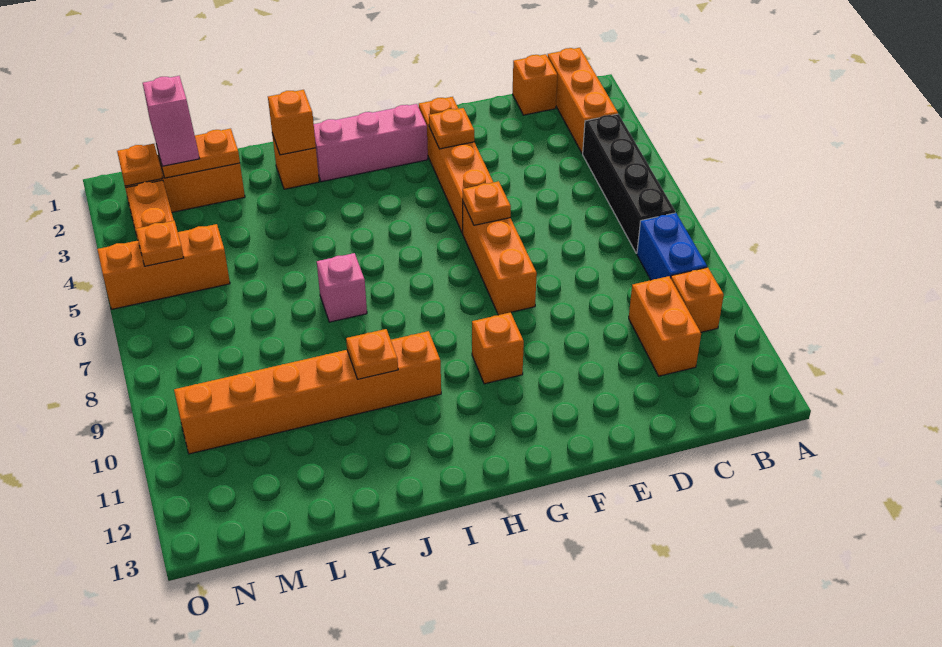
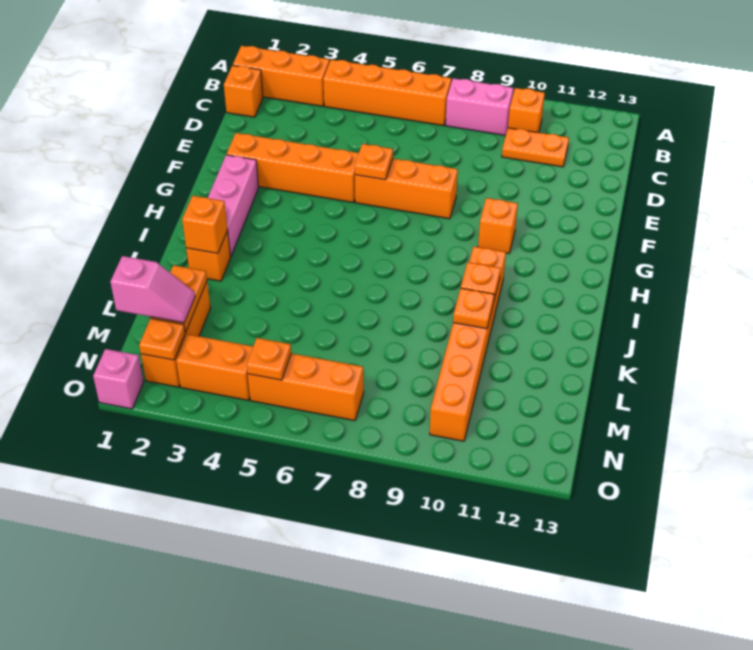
black 1x4 brick [583,114,675,253] -> orange 1x4 brick [323,60,451,126]
blue 1x2 brick [637,213,707,280] -> pink 1x2 brick [446,78,513,136]
orange 1x2 brick [629,276,701,376] -> orange 1x2 plate [502,128,569,167]
orange 1x1 plate [429,108,474,149] -> orange 1x1 plate moved to [453,288,494,329]
pink 1x1 brick [317,253,367,322] -> pink 1x1 brick moved to [93,349,144,409]
orange 1x3 brick [97,224,230,309] -> orange 1x3 brick turned to [248,353,364,421]

